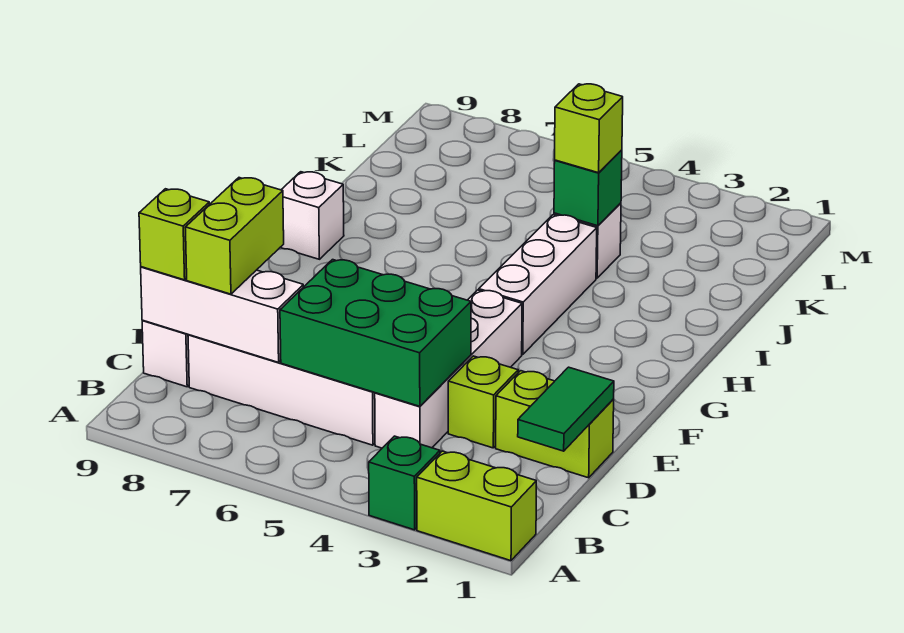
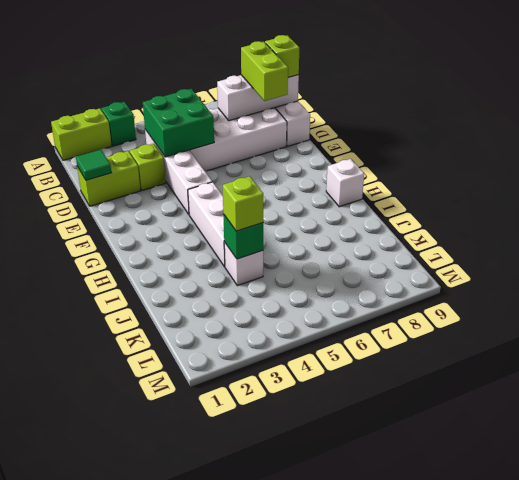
green 1x2 tile [518,367,614,451] -> green 1x1 tile [76,150,111,180]
green 2x3 brick [280,260,471,406] -> green 2x2 brick [143,89,214,157]

